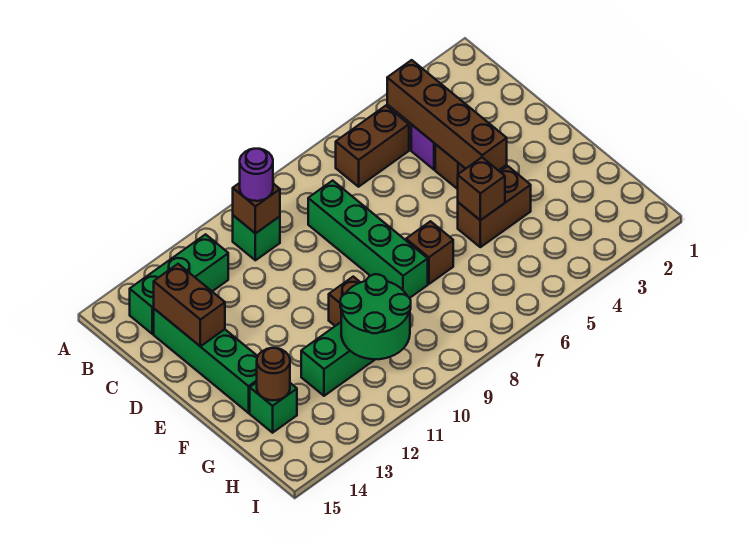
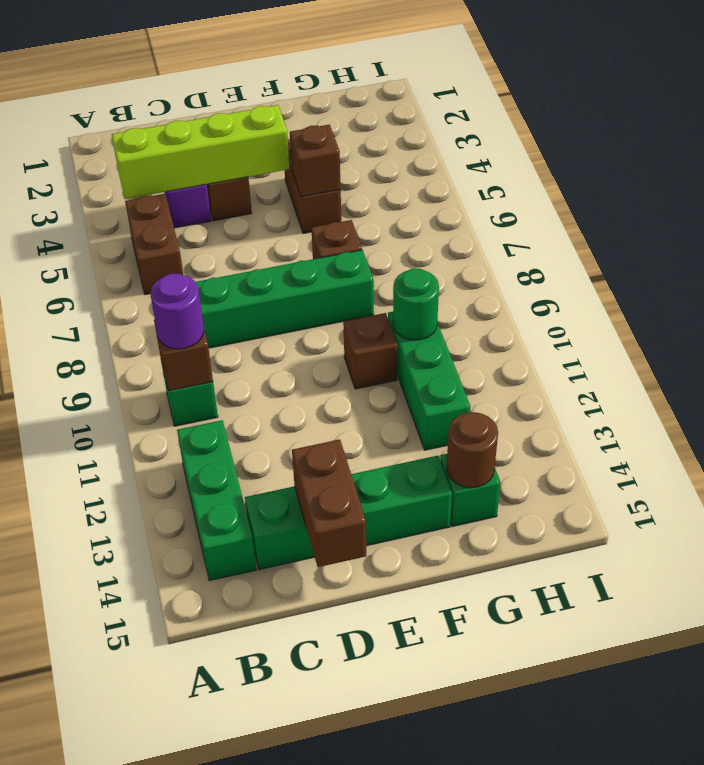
brown 1x4 brick [387,60,507,171] -> lime 1x4 brick [112,105,290,199]
brown 1x2 brick [154,264,225,346] -> brown 1x2 brick turned to [292,440,366,567]
green 2x2 round brick [340,274,411,359] -> green 1x1 round brick [393,269,439,340]

